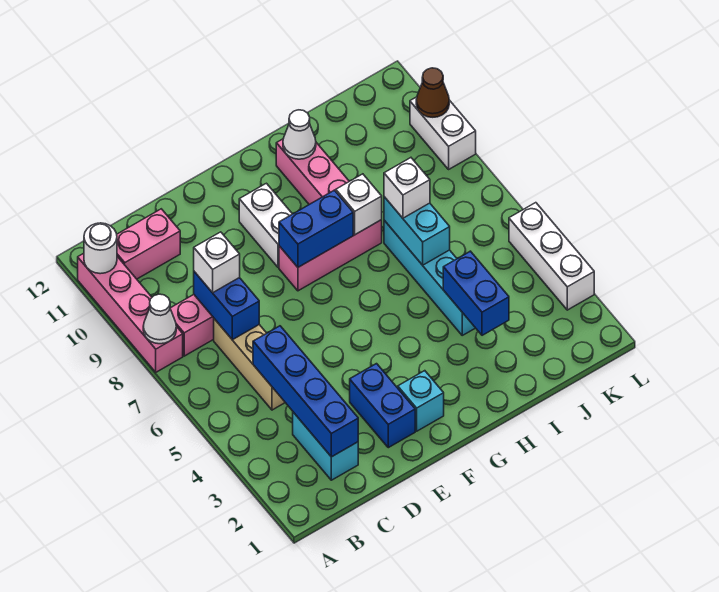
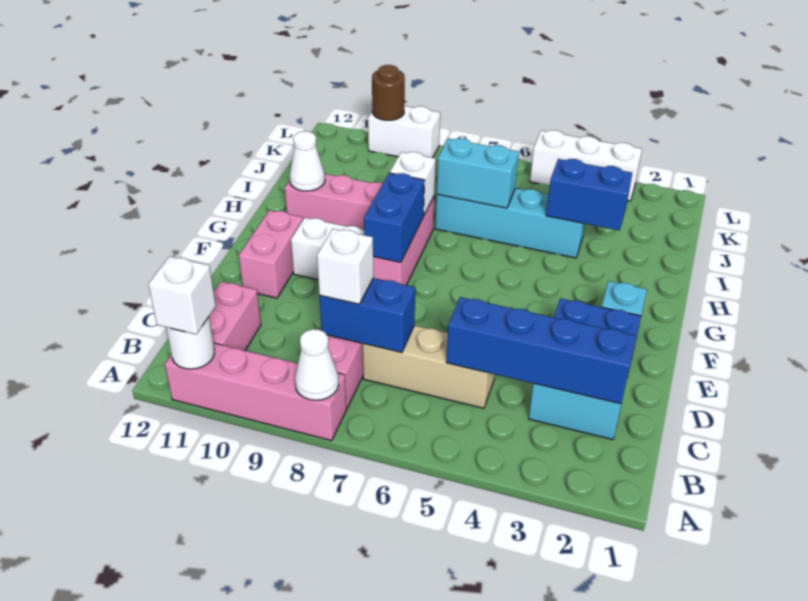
none -> pink 1x2 brick [239,210,303,298]
white 1x1 brick [384,158,430,218] -> white 1x1 brick moved to [148,256,216,334]
brown 1x1 cone [416,68,449,117] -> brown 1x1 round brick [372,65,405,120]

